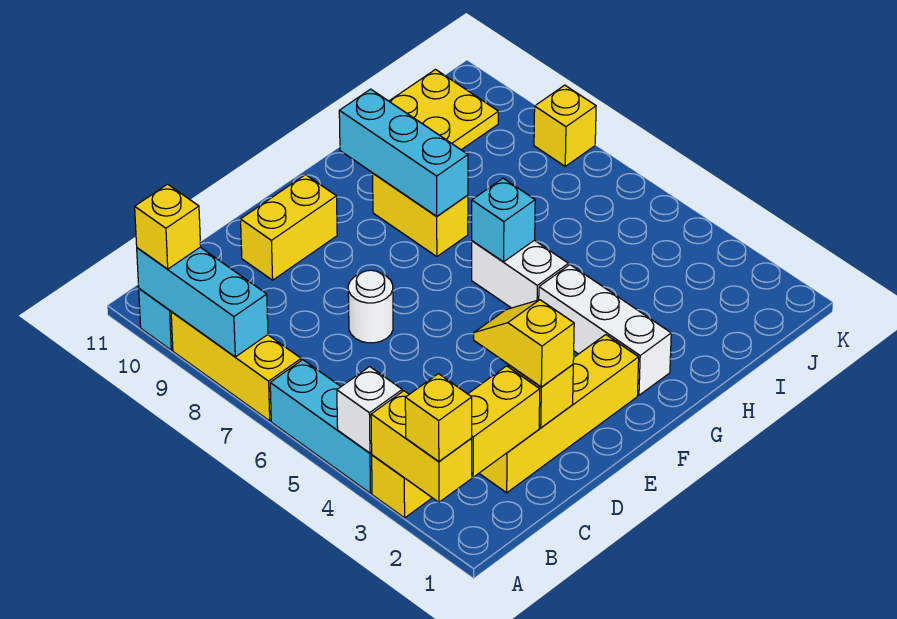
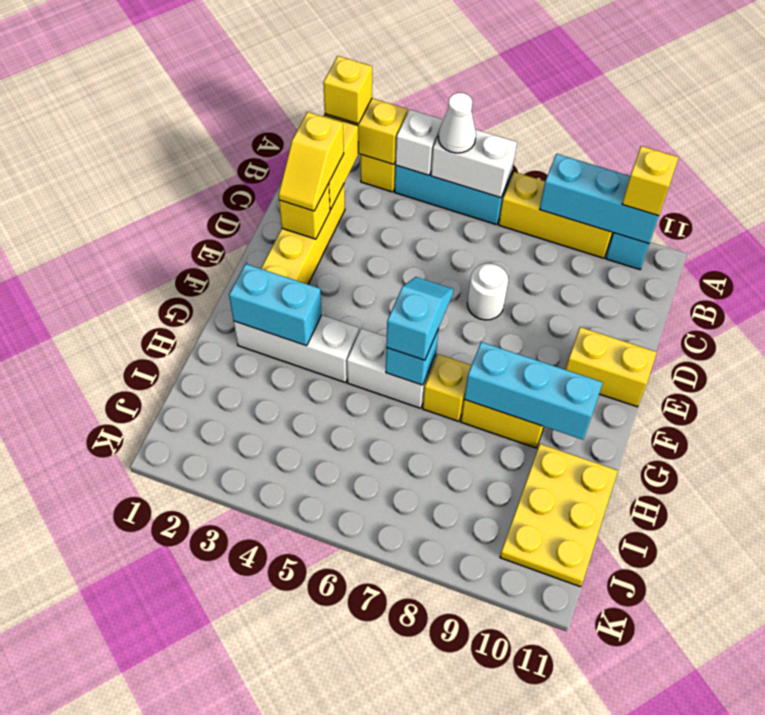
none -> white 1x2 brick [431,129,517,198]
none -> white 1x1 cone [438,93,476,153]
yellow 1x2 slope [474,300,574,387] -> yellow 1x2 slope turned to [279,112,344,211]
yellow 1x2 brick [241,175,337,280] -> yellow 1x2 brick turned to [566,327,657,407]
none -> cyan 1x2 slope [386,277,453,360]
none -> cyan 1x2 brick [229,264,322,346]
yellow 1x1 brick [534,85,596,166] -> yellow 1x1 brick moved to [423,354,472,421]

